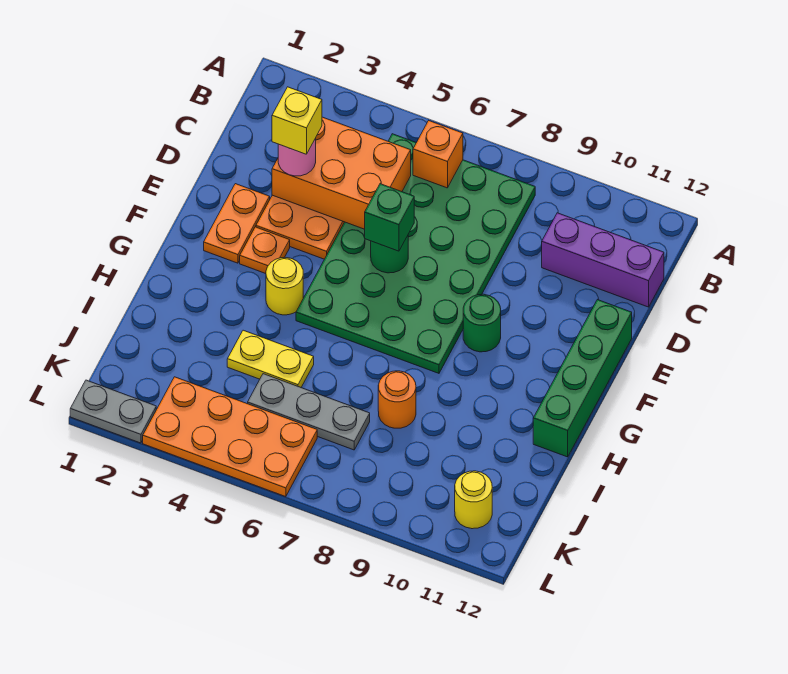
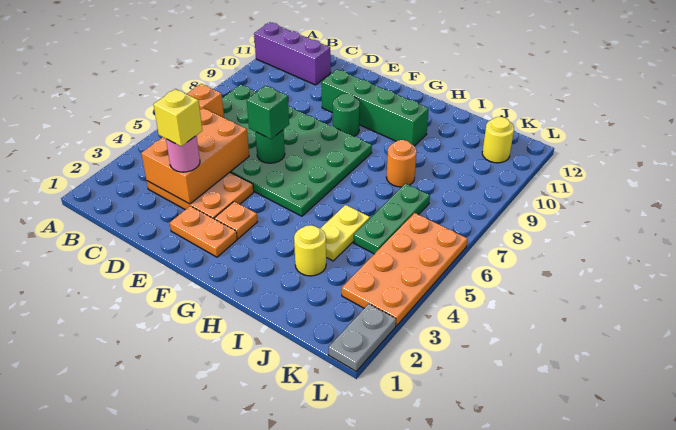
purple 1x3 brick [542,213,664,307] -> purple 1x3 brick turned to [254,22,331,85]
green 1x4 brick [533,300,632,457] -> green 1x4 brick moved to [322,69,429,146]
yellow 1x1 round brick [266,258,303,315] -> yellow 1x1 round brick moved to [294,225,326,276]
grey 1x3 plate [248,374,370,450] -> green 1x3 plate [354,184,430,254]

